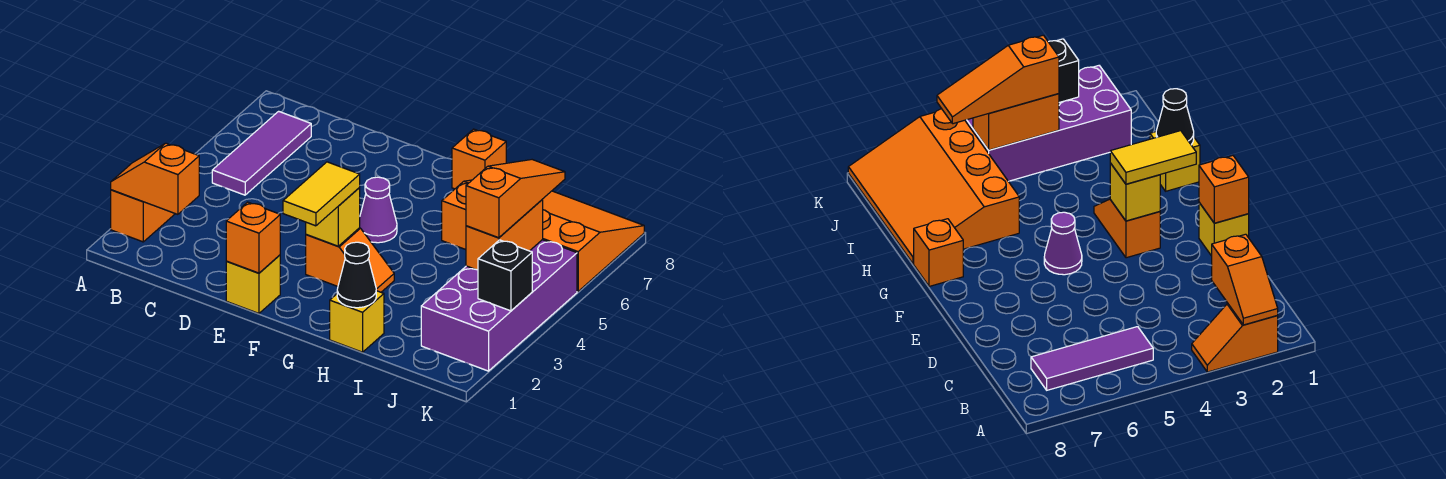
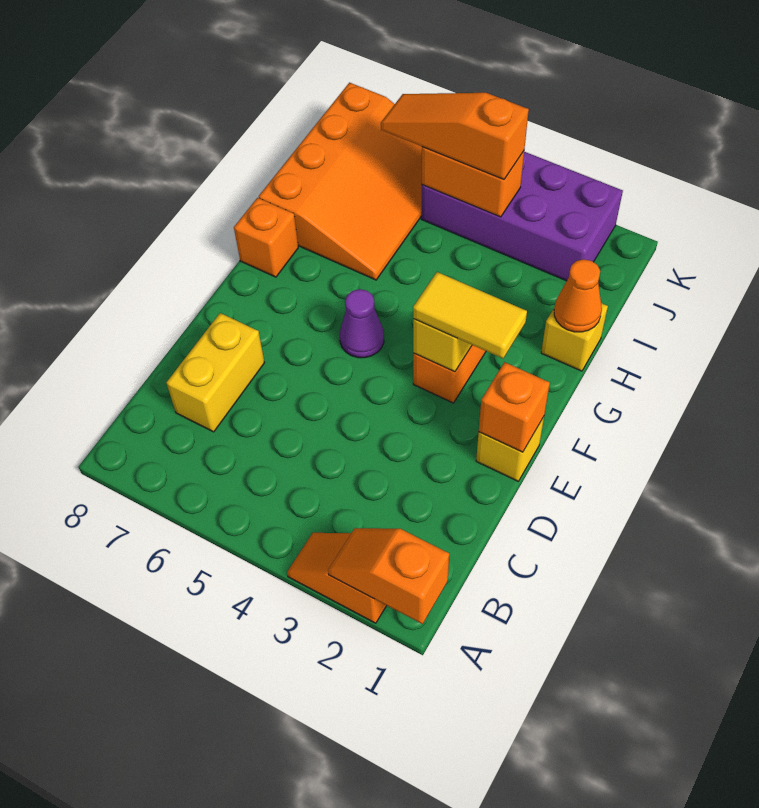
orange 1x2 slope [111,143,199,214] -> orange 1x2 slope turned to [328,528,449,624]
purple 1x3 tile [212,111,311,195] -> none
none -> yellow 1x2 brick [166,313,265,432]
black 1x1 cone [337,242,376,308] -> orange 1x1 cone [554,259,602,332]
orange 3x4 slope [442,180,644,291] -> orange 3x4 slope turned to [259,83,422,280]
black 1x1 brick [478,240,532,311] -> none

